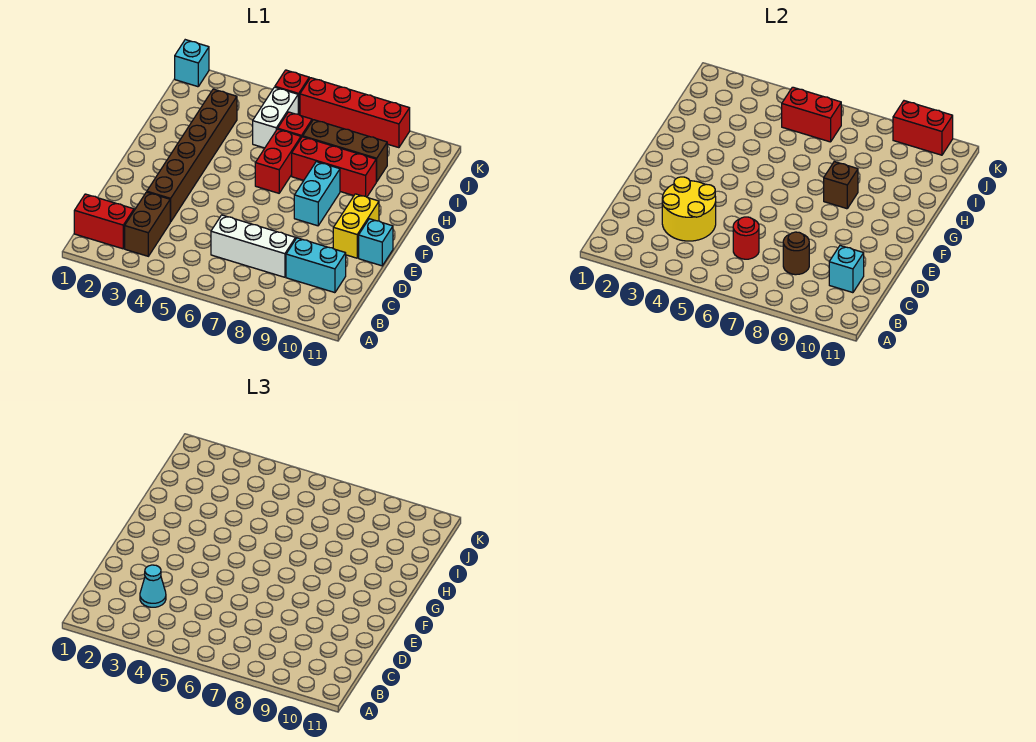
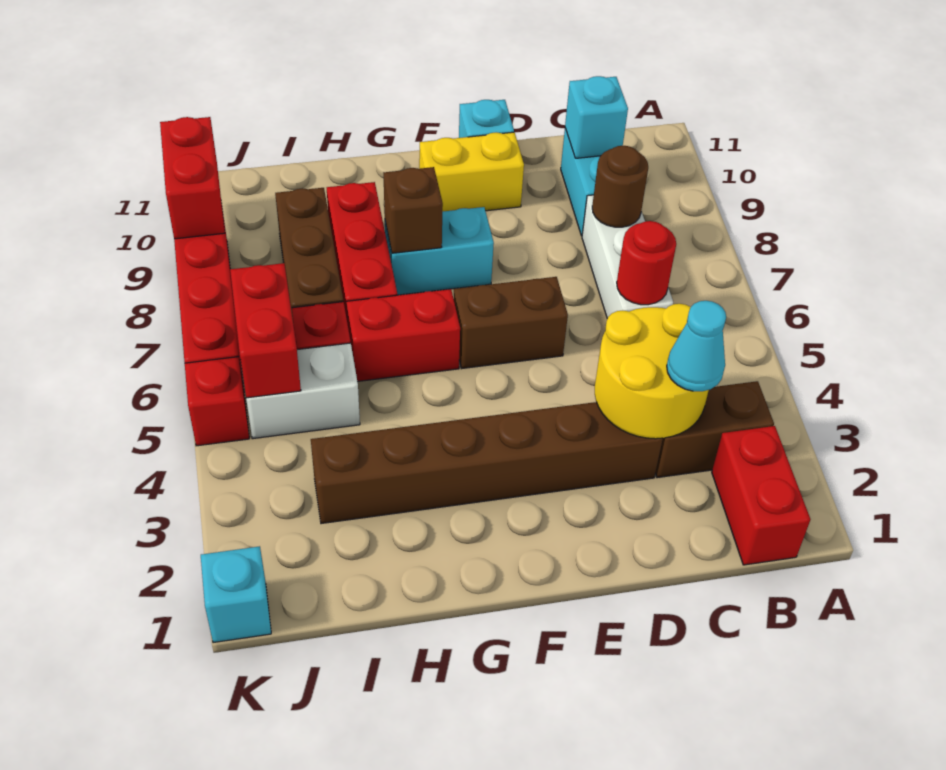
none -> brown 1x2 brick [454,277,568,368]

